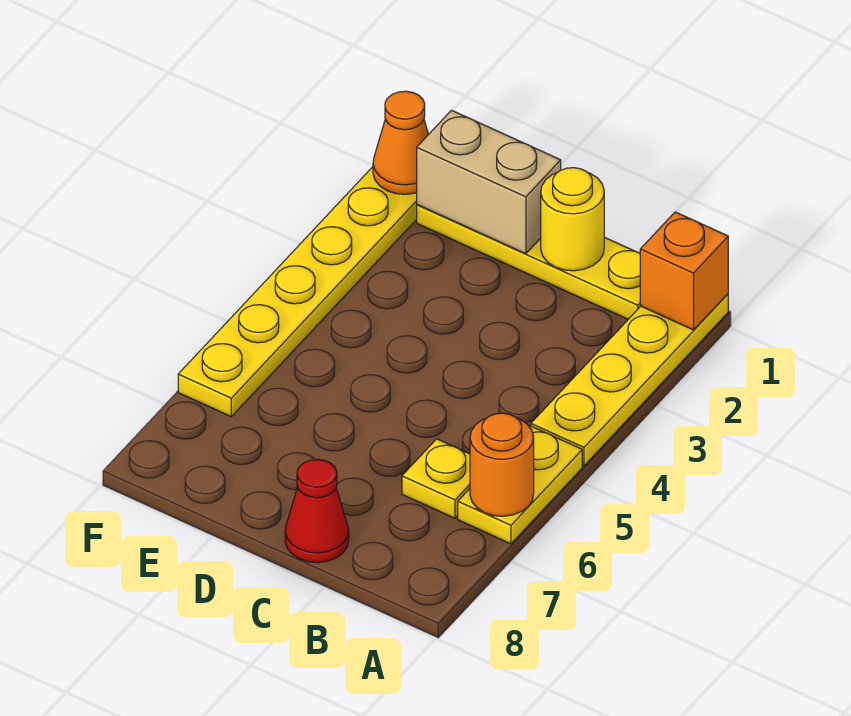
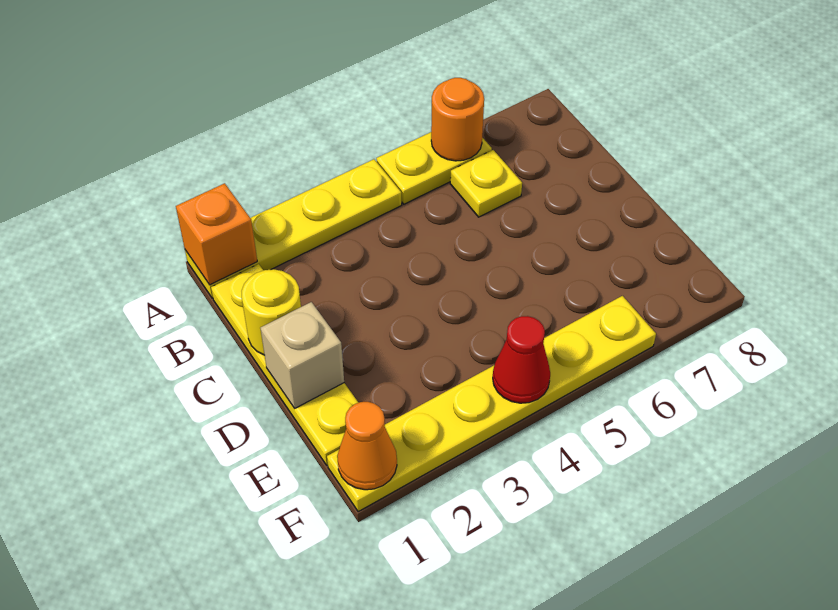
red 1x1 cone [285,459,349,563] -> red 1x1 cone moved to [493,316,550,403]
tan 1x2 brick [417,110,561,254] -> tan 1x1 brick [260,302,344,408]

